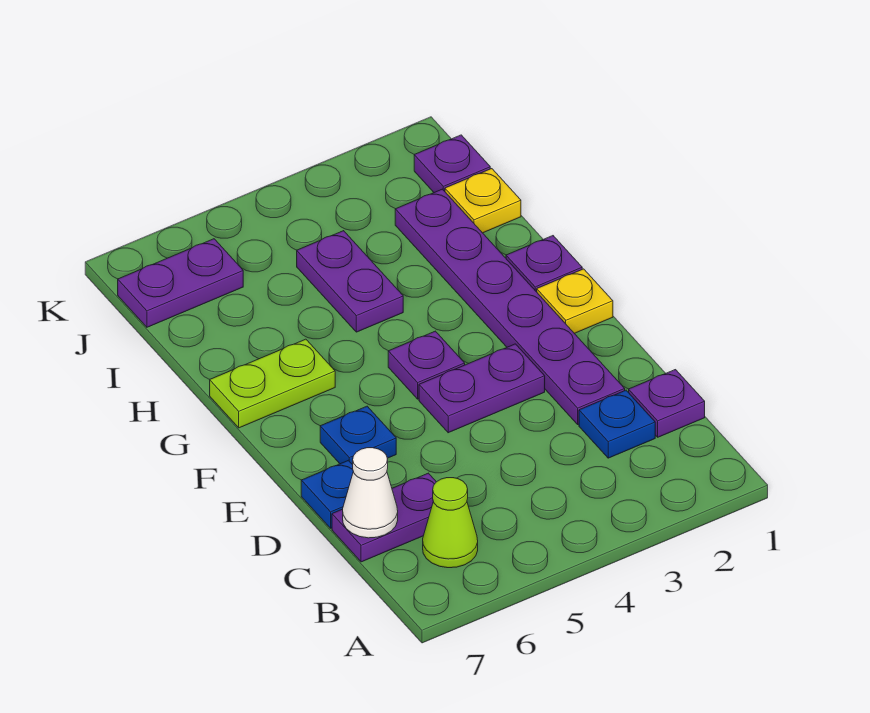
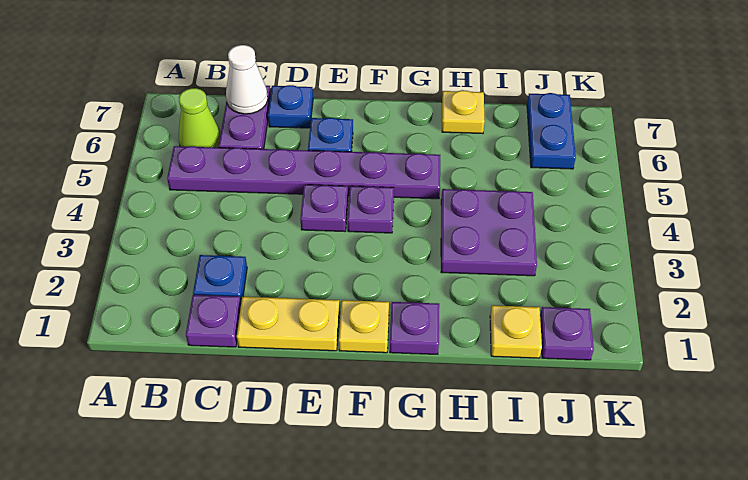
none -> yellow 1x2 plate [237,297,340,351]
purple 1x6 plate [395,189,625,424] -> purple 1x6 plate moved to [167,146,440,199]
purple 1x2 plate [419,344,545,433] -> purple 1x1 plate [300,185,348,231]
lime 1x2 plate [210,339,335,428] -> none
purple 1x2 plate [297,231,403,332] -> purple 2x2 plate [441,189,537,276]
none -> yellow 1x1 plate [442,90,485,134]
purple 1x2 plate [118,239,243,327] -> blue 1x2 plate [527,93,576,169]

